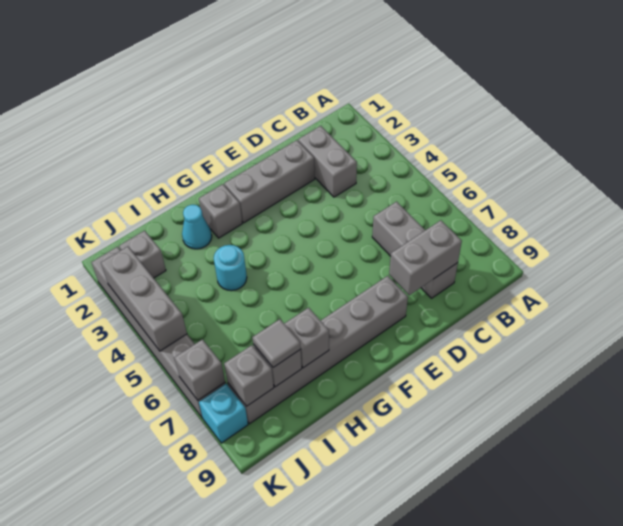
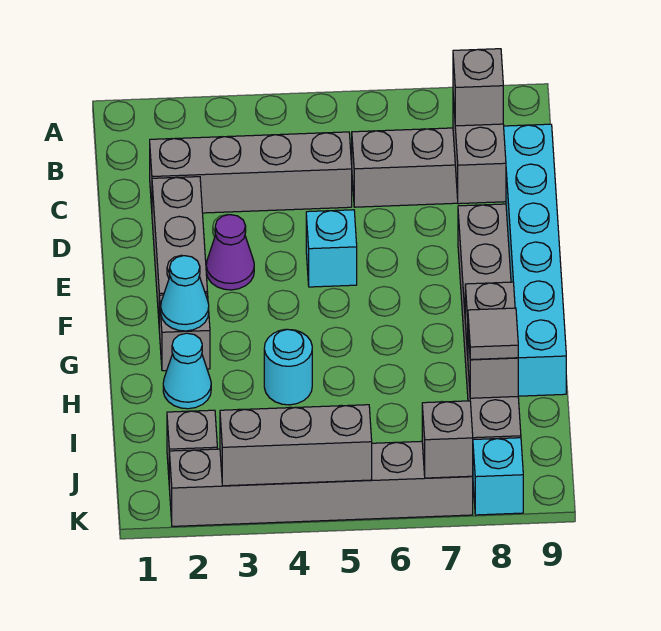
grey 1x2 brick [298,126,357,197] -> grey 1x4 brick [150,132,352,213]
none -> cyan 1x6 brick [504,124,566,396]
none -> purple 1x1 cone [206,215,254,290]
none -> cyan 1x1 brick [306,210,357,287]
none -> cyan 1x1 cone [161,256,209,331]
grey 1x1 brick [224,345,274,406] -> grey 1x1 brick moved to [453,49,503,126]

